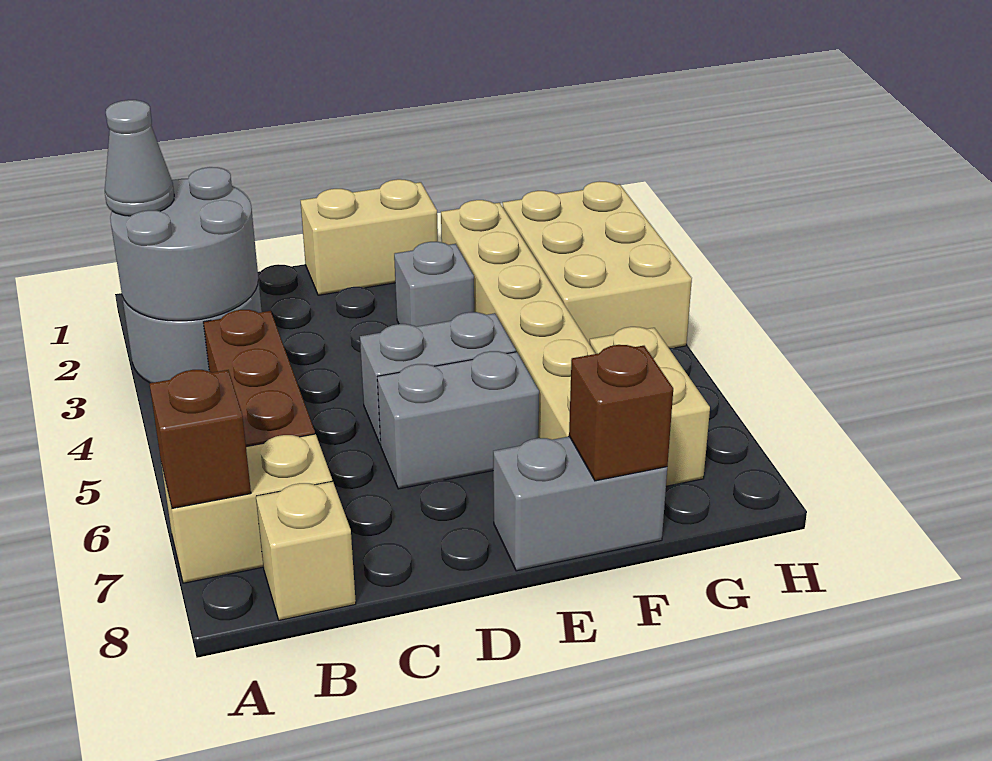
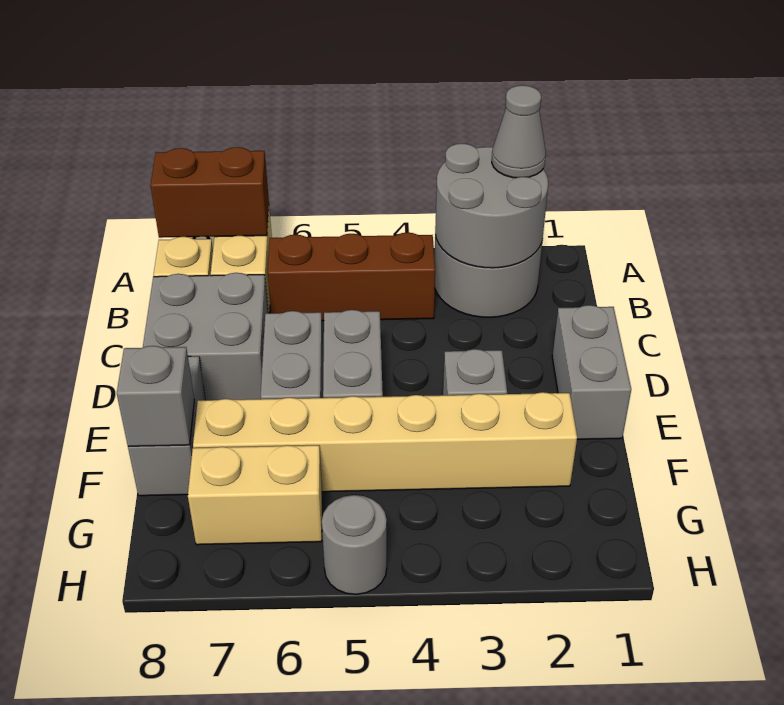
brown 1x1 brick [150,370,251,508] -> brown 1x2 brick [150,147,269,238]
none -> grey 2x2 brick [143,273,268,400]
tan 1x2 brick [301,179,438,295] -> grey 1x2 brick [552,305,631,439]
brown 1x1 brick [569,345,673,481] -> grey 1x1 brick [117,346,194,446]
tan 2x3 brick [503,181,692,348] -> none
none -> grey 1x1 round brick [322,495,387,594]

